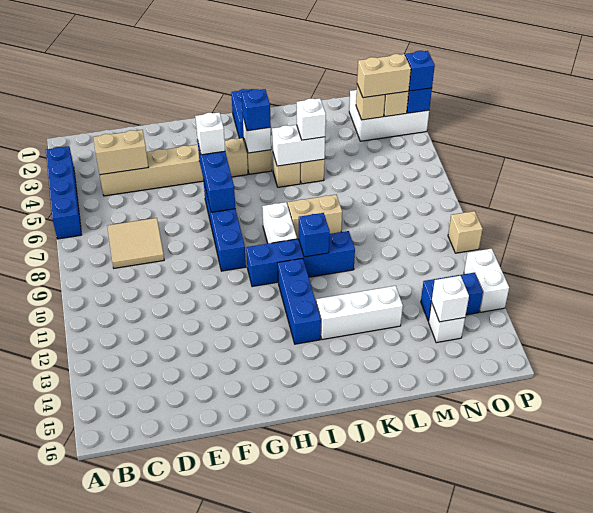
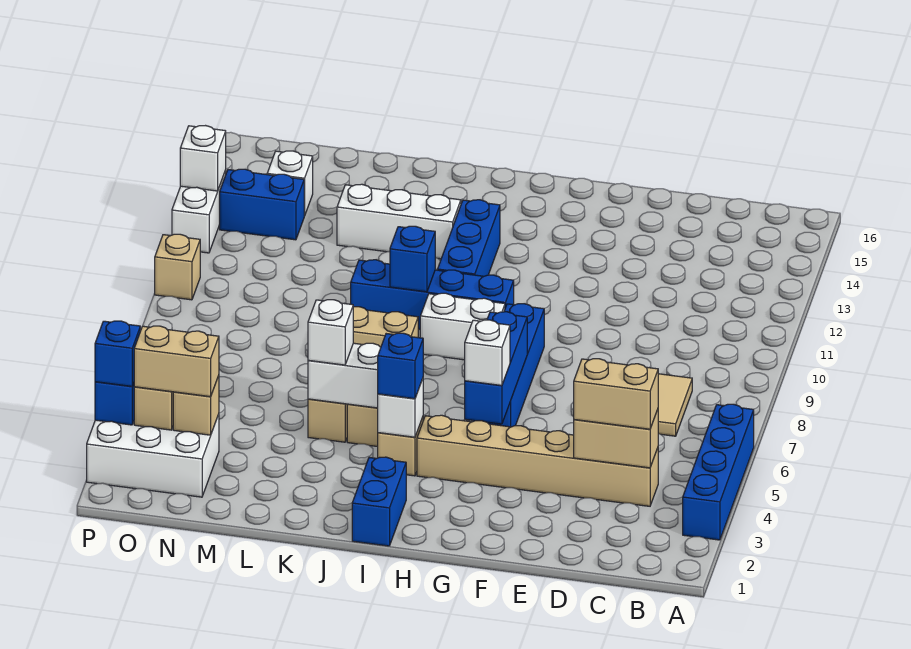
none -> tan 1x2 brick [574,359,658,429]
white 1x2 brick [262,202,297,244] -> white 1x2 brick turned to [420,293,505,360]
white 1x1 brick [432,276,469,322] -> white 1x1 brick moved to [180,126,226,191]

